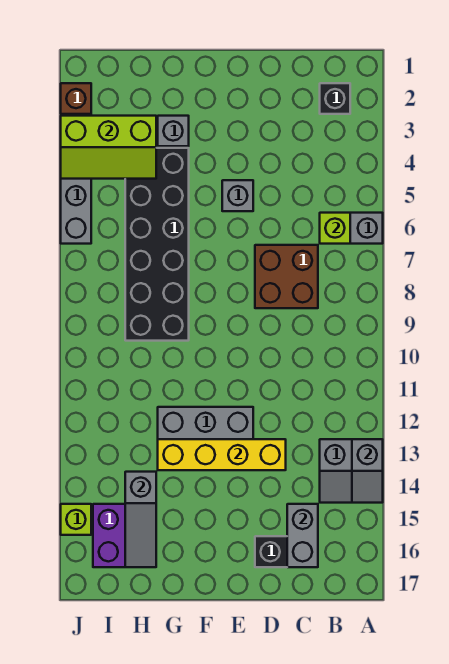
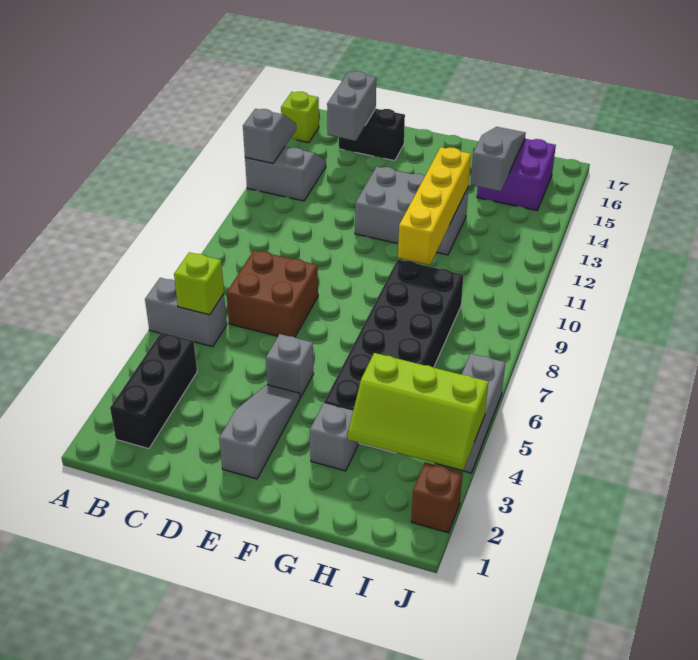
black 1x1 brick [320,83,350,114] -> black 1x3 brick [110,332,197,449]
yellow 1x4 brick [158,439,286,470] -> yellow 1x4 brick turned to [398,147,471,265]
none -> grey 1x3 slope [219,385,300,479]
lime 2x3 slope [61,116,156,179] -> lime 2x3 slope turned to [348,353,488,470]
lime 1x1 brick [61,504,91,535] -> lime 1x1 brick moved to [281,92,319,143]

